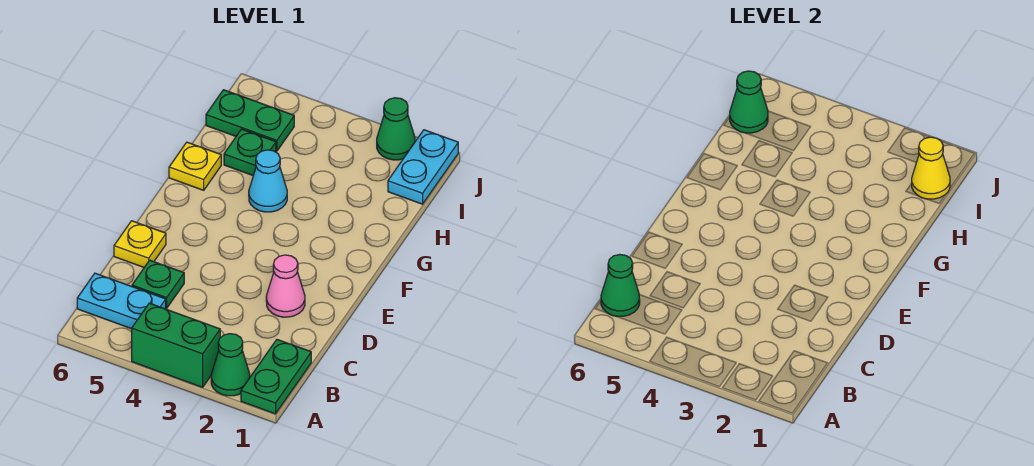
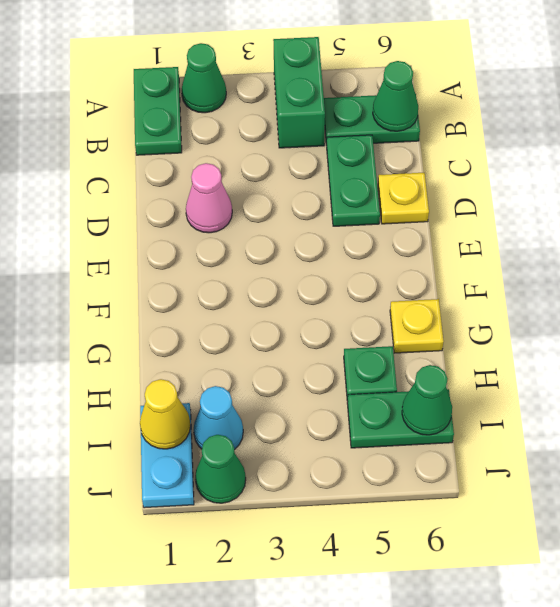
green 1x2 brick [132,303,220,387] -> green 1x2 brick turned to [273,37,325,148]
cyan 1x2 plate [77,273,166,329] -> green 1x2 plate [324,94,420,145]
green 1x1 plate [132,260,184,308] -> green 1x2 plate [327,135,380,226]
cyan 1x1 cone [249,150,287,212] -> cyan 1x1 cone moved to [194,386,243,450]

